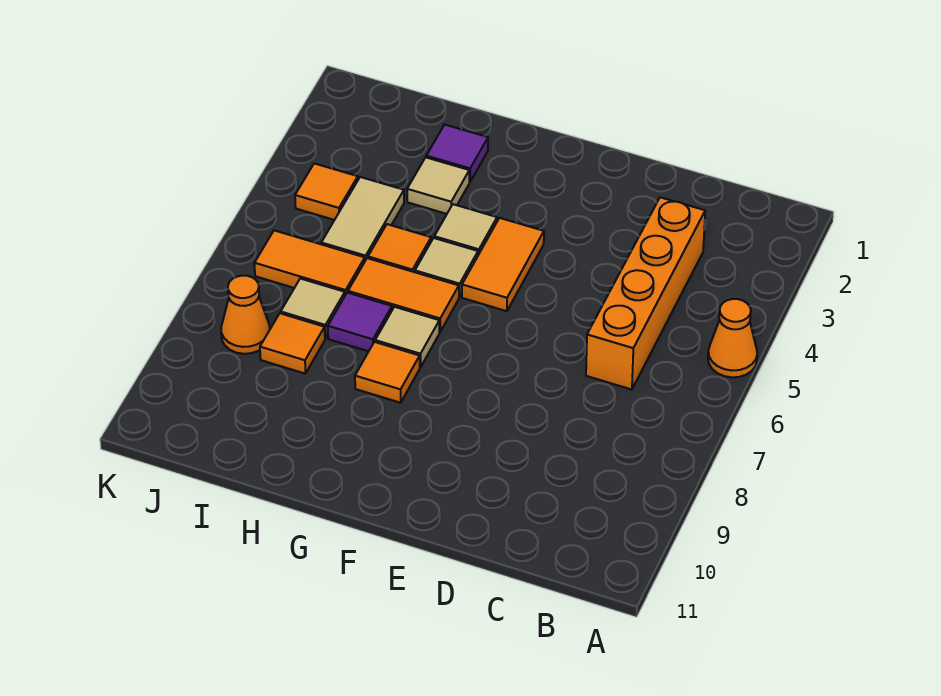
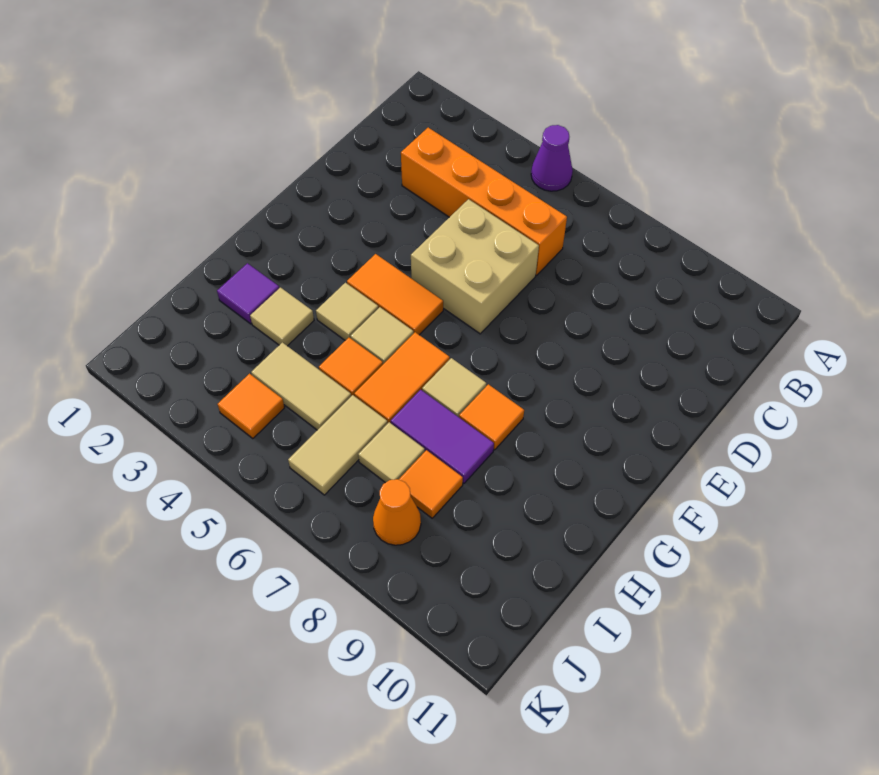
orange 1x1 cone [708,299,757,377] -> purple 1x1 cone [531,125,573,191]
none -> tan 2x2 brick [411,199,539,334]
purple 1x1 tile [328,293,392,351] -> purple 1x2 tile [391,390,494,483]
orange 1x2 tile [254,230,365,295] -> tan 1x2 tile [288,395,388,495]

